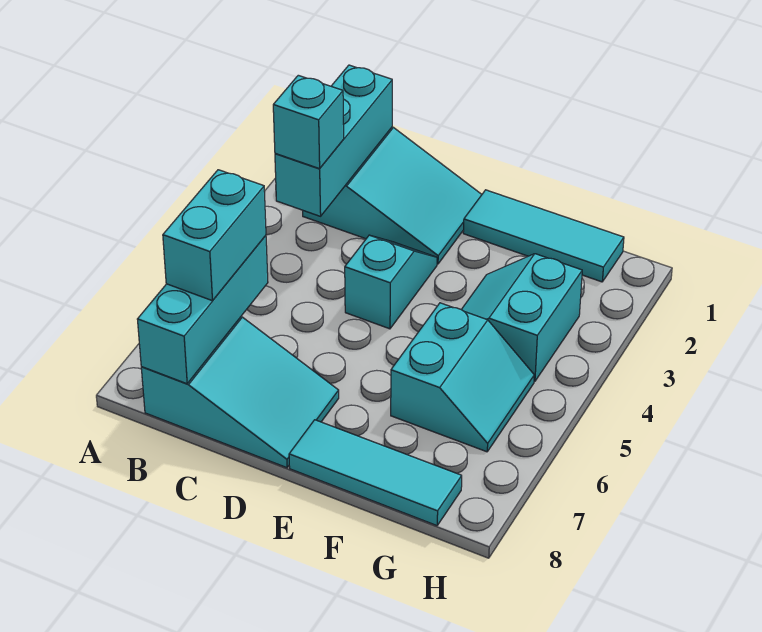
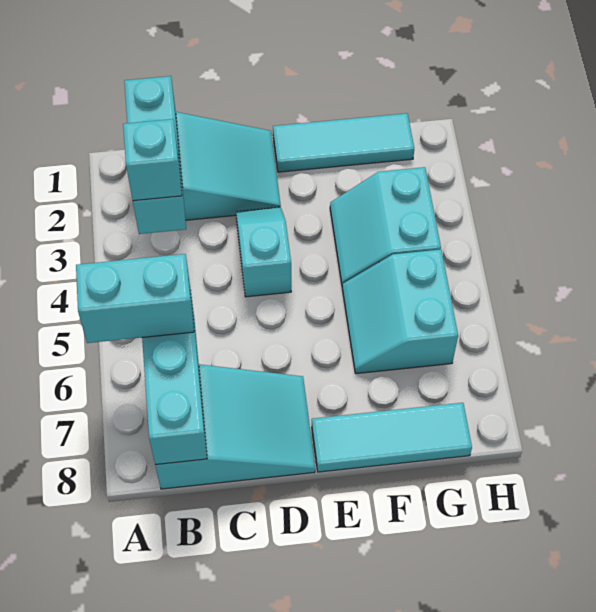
cyan 1x2 brick [163,170,266,301] -> cyan 1x2 brick turned to [76,254,194,343]
cyan 2x2 slope [391,303,534,452] -> cyan 2x2 slope turned to [342,250,458,374]

